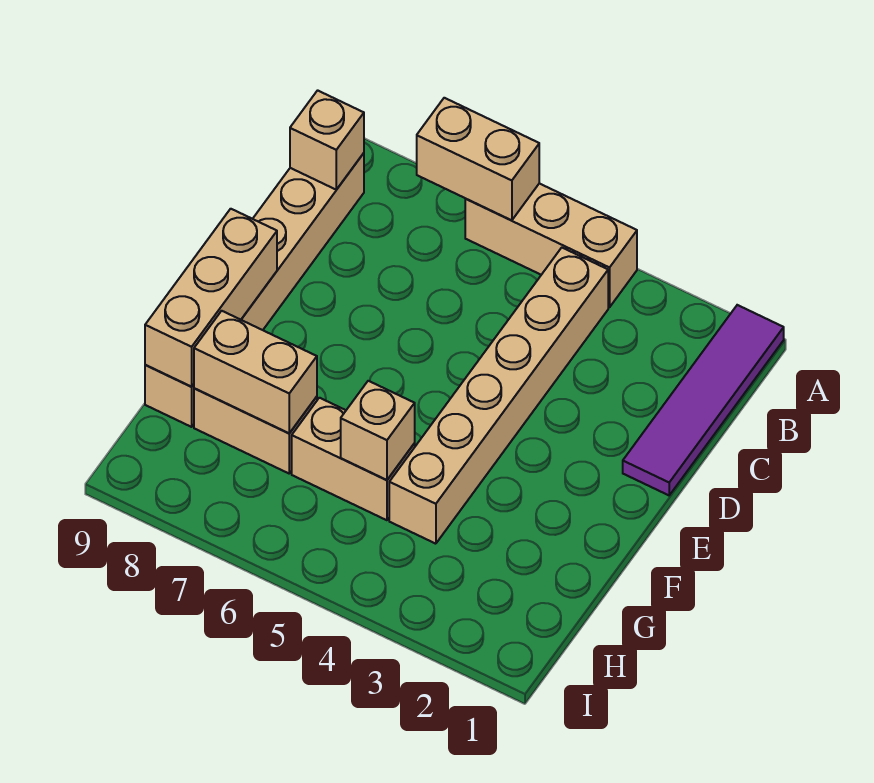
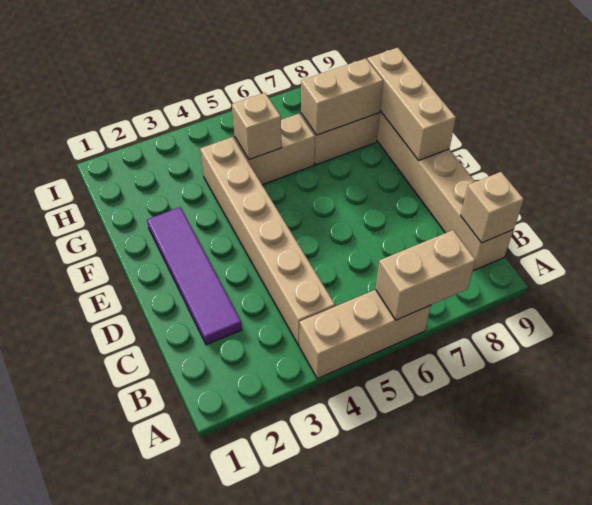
purple 1x4 tile [623,305,784,495] -> purple 1x4 tile moved to [147,207,242,345]

